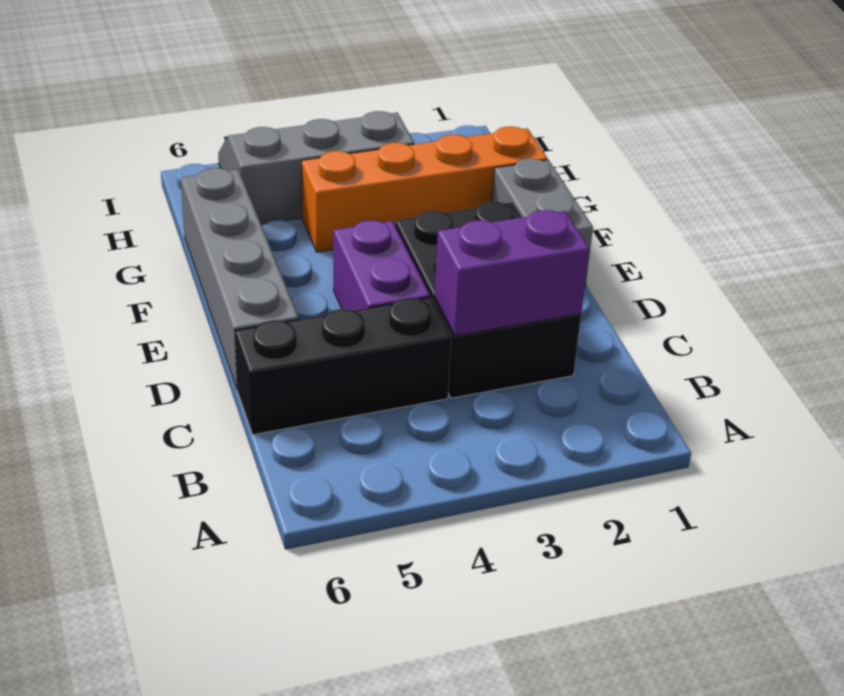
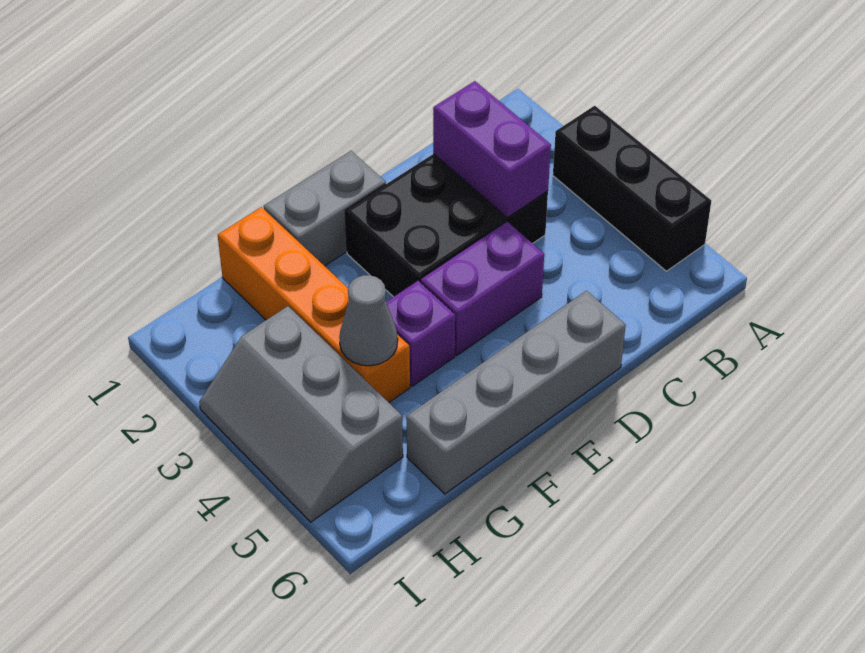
black 1x3 brick [235,297,452,435] -> black 1x3 brick moved to [553,106,711,271]
none -> purple 1x1 brick [386,281,455,386]
none -> grey 1x1 cone [339,275,398,366]

